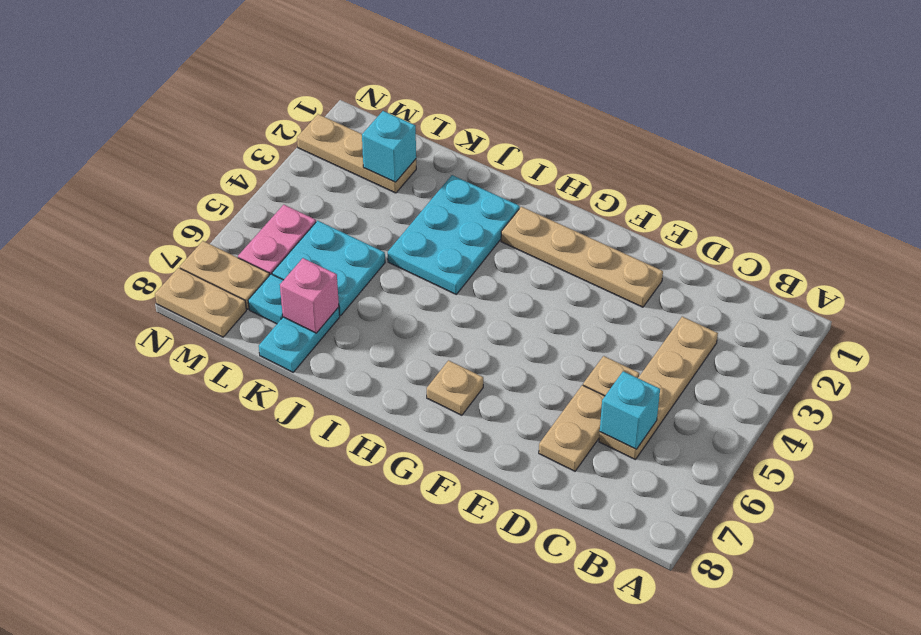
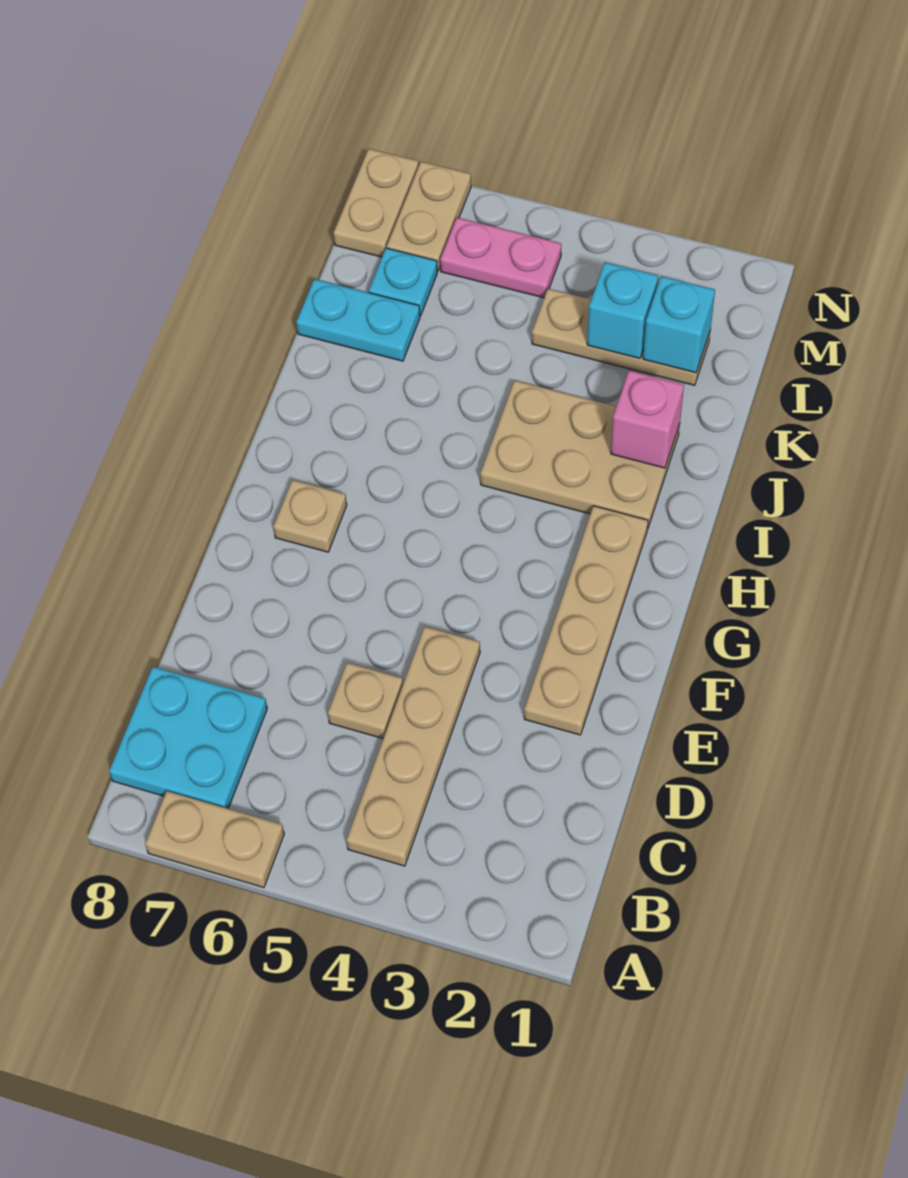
tan 1x4 plate [599,317,718,460] -> tan 1x4 plate turned to [346,627,480,866]
cyan 1x1 brick [600,371,660,449] -> cyan 1x1 brick moved to [587,262,658,358]
tan 1x2 plate [539,385,605,471] -> tan 1x2 plate moved to [145,791,284,888]
cyan 2x3 plate [388,175,520,294] -> tan 2x3 plate [480,380,680,529]
cyan 2x2 plate [272,221,385,316] -> cyan 2x2 plate moved to [109,667,267,809]
pink 1x1 brick [280,258,339,333] -> pink 1x1 brick moved to [611,371,684,468]
tan 1x3 plate [297,114,416,193] -> tan 1x3 plate turned to [532,289,710,385]

